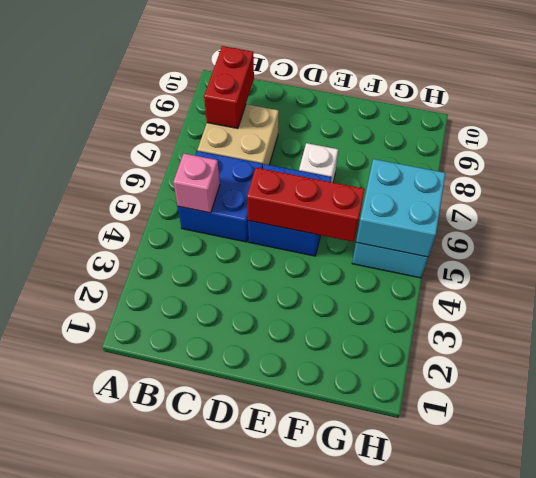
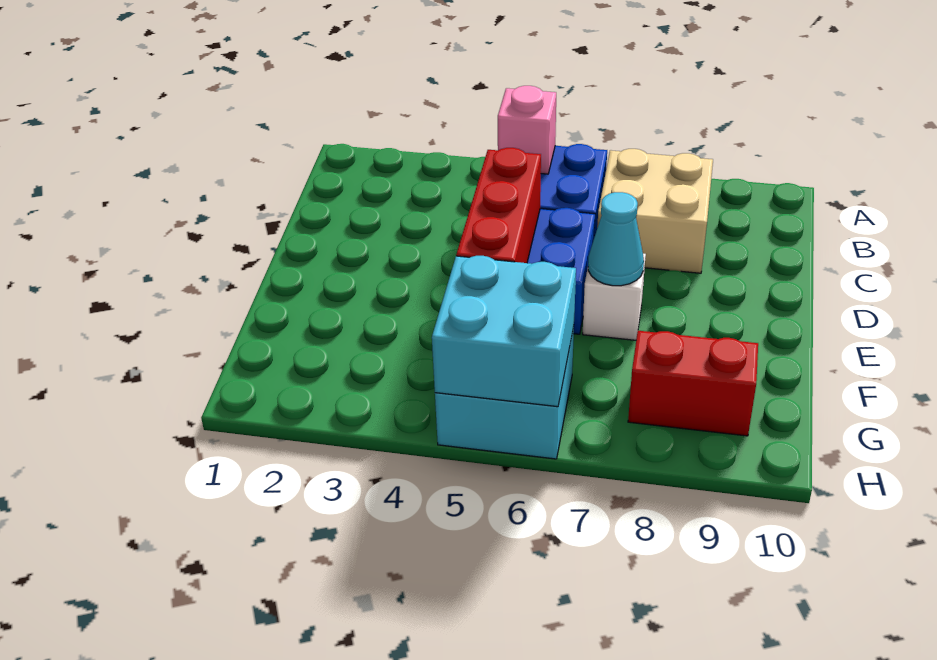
red 1x2 brick [204,46,254,128] -> red 1x2 brick moved to [628,331,758,436]
none -> cyan 1x1 cone [588,192,644,286]

